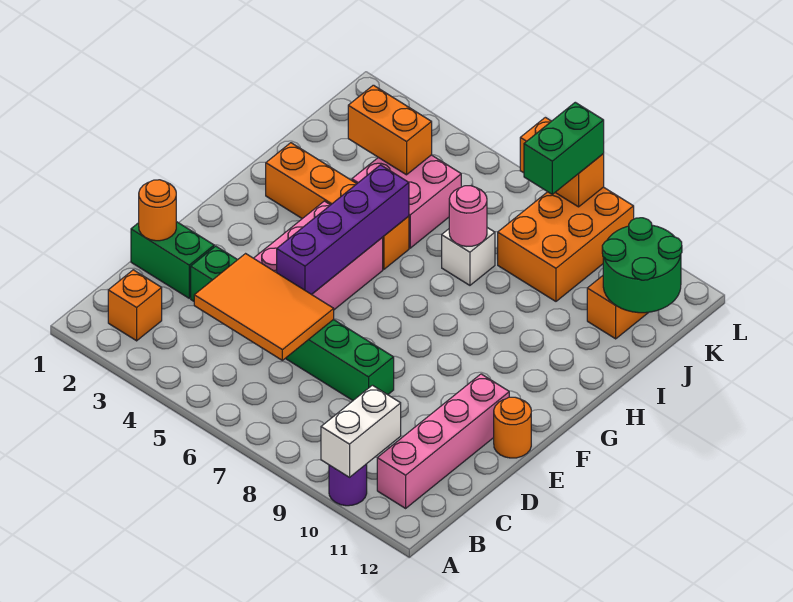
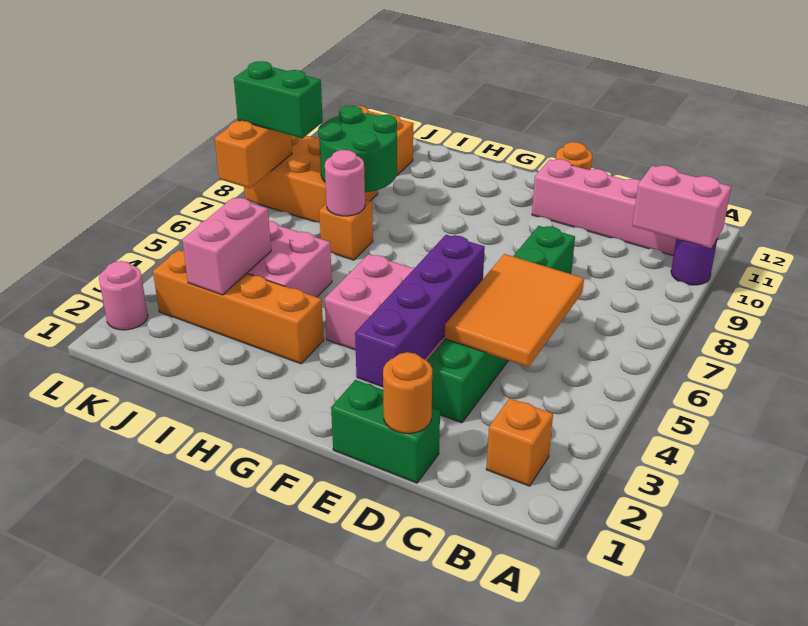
white 1x2 brick [321,385,401,477] -> pink 1x2 brick [632,165,731,248]
green 1x2 brick [131,222,214,298] -> green 1x2 brick turned to [331,380,440,483]
purple 1x4 brick [277,165,409,294] -> purple 1x4 brick turned to [355,235,485,387]
orange 1x4 brick [266,143,409,269] -> orange 1x4 brick turned to [153,250,324,364]
white 1x1 brick [442,228,495,285] -> orange 1x1 brick [319,200,373,260]
orange 1x2 brick [348,85,432,175] -> pink 1x2 brick [182,198,271,295]
green 2x2 round brick [602,218,682,313] -> green 2x2 round brick moved to [318,106,397,192]
none -> pink 1x1 round brick [99,261,148,330]

